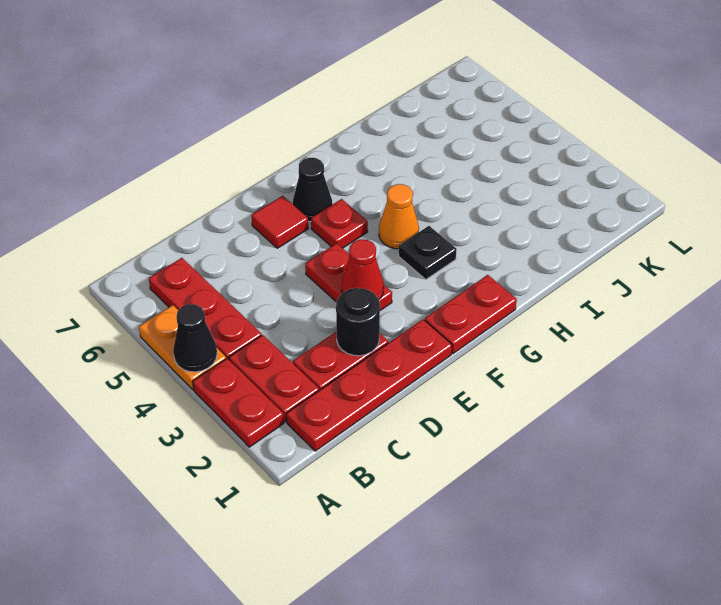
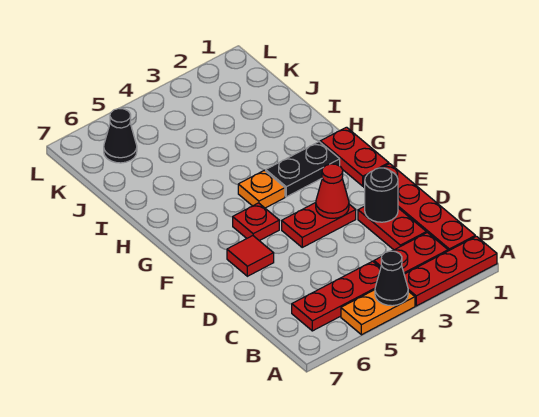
red 1x2 plate [193,358,284,447] -> red 1x3 plate [404,236,497,306]
black 1x1 cone [293,158,332,222] -> black 1x1 cone moved to [104,108,137,163]
black 1x1 plate [399,226,457,279] -> black 1x2 plate [266,142,340,197]
orange 1x1 cone [379,184,419,249] -> orange 1x1 plate [238,170,285,208]

